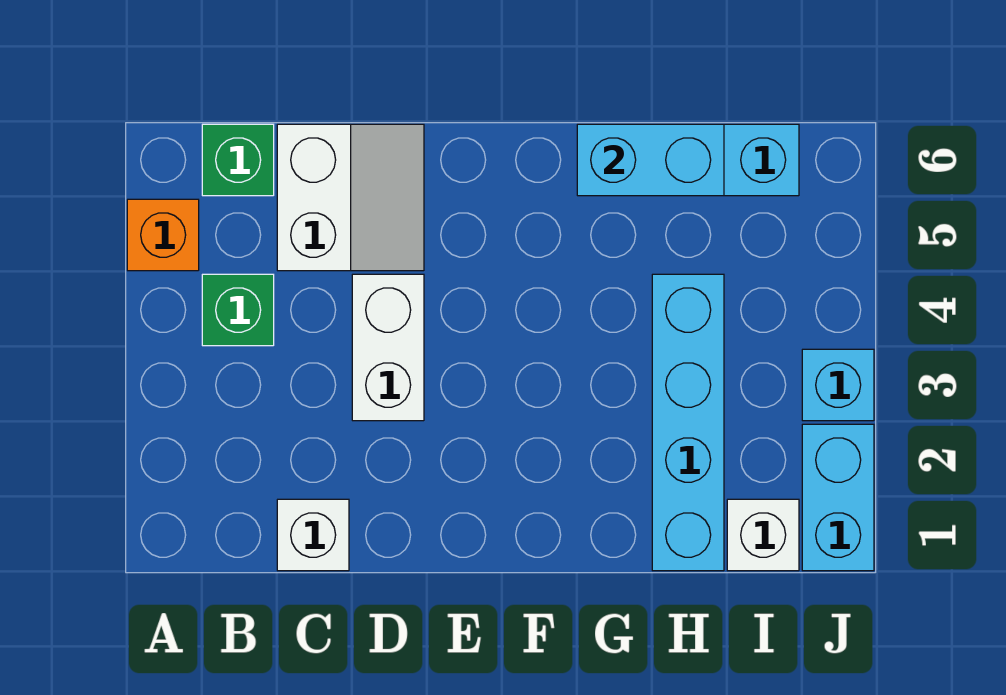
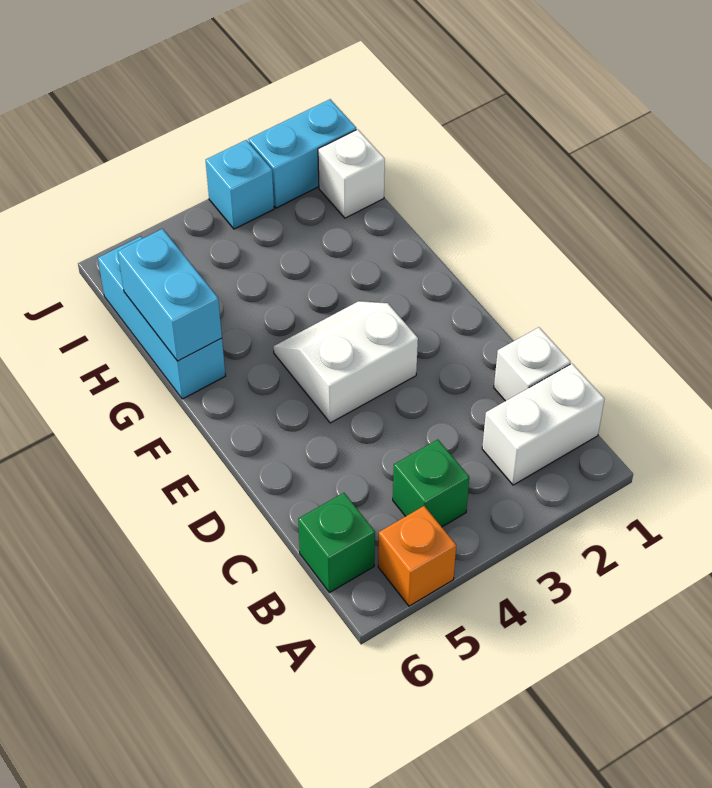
white 2x2 slope [277,124,424,271] -> white 2x2 slope moved to [273,301,418,423]
white 1x2 brick [352,274,424,421] -> white 1x2 brick moved to [482,364,605,485]
cyan 1x4 brick [652,274,724,571] -> none

